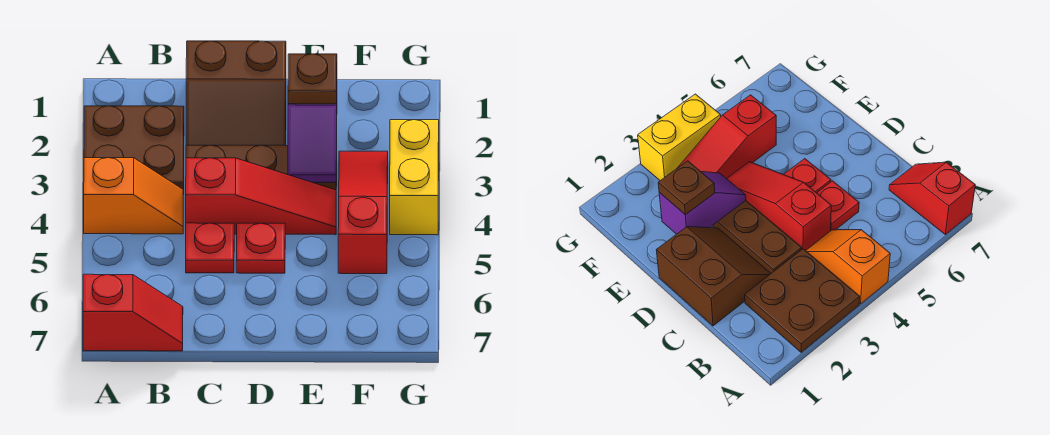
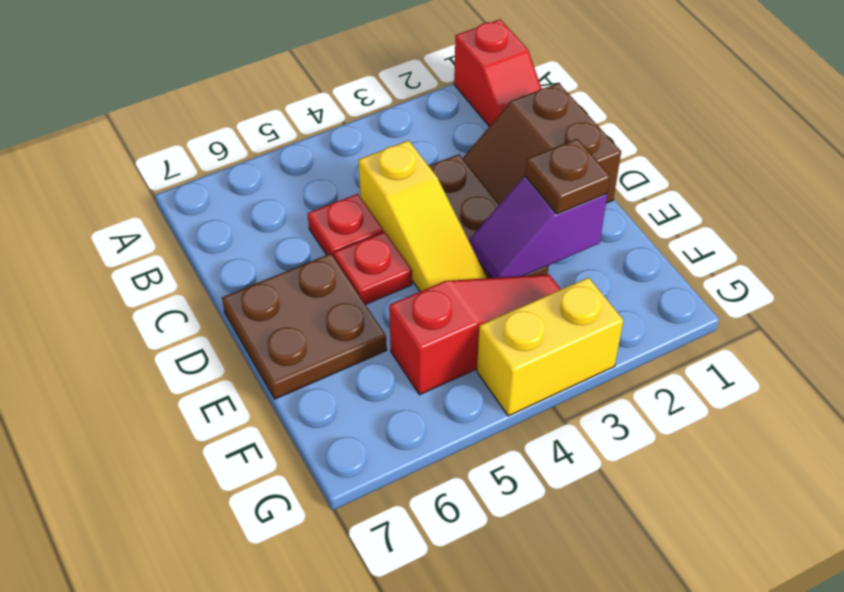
brown 2x2 plate [84,106,184,195] -> brown 2x2 plate moved to [222,254,387,399]
orange 1x2 slope [84,157,183,234] -> none
red 1x2 slope [83,274,183,351] -> red 1x2 slope moved to [454,19,541,127]
red 1x3 slope [186,158,336,235] -> yellow 1x3 slope [358,140,487,291]

